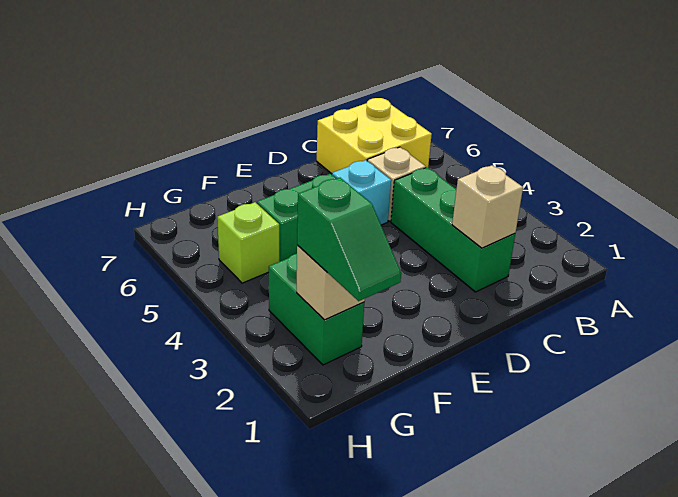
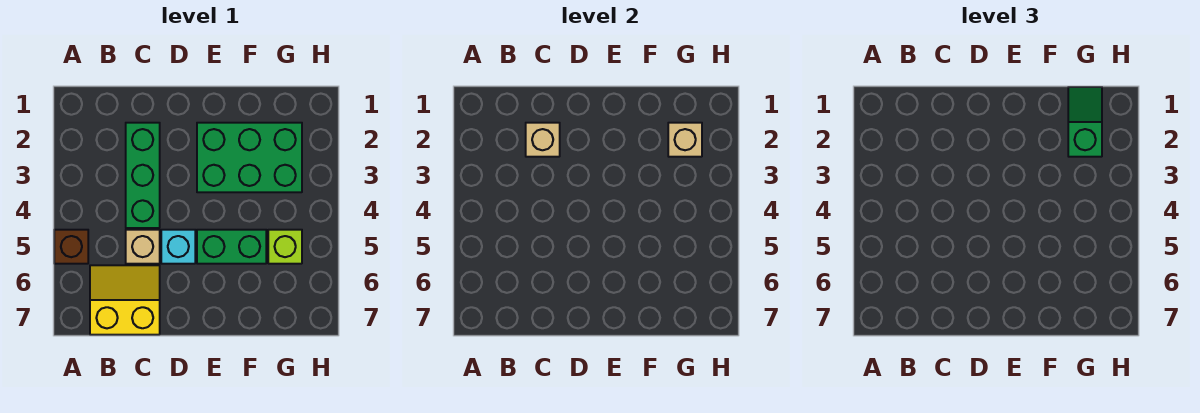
none -> brown 1x1 brick [54,230,88,264]
yellow 2x2 brick [317,98,432,174] -> yellow 2x2 slope [90,265,160,335]
green 1x2 brick [269,254,364,365] -> green 2x3 brick [197,123,302,192]

